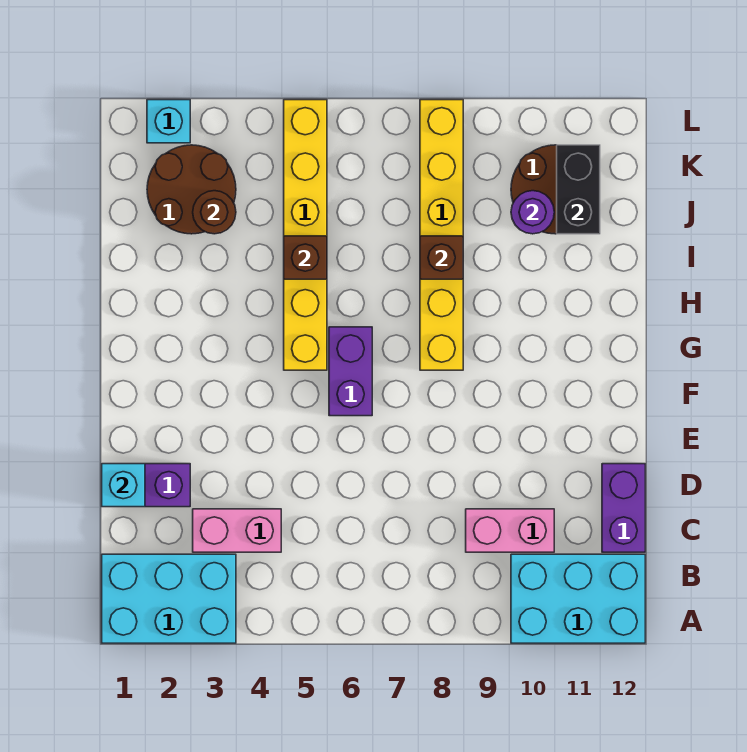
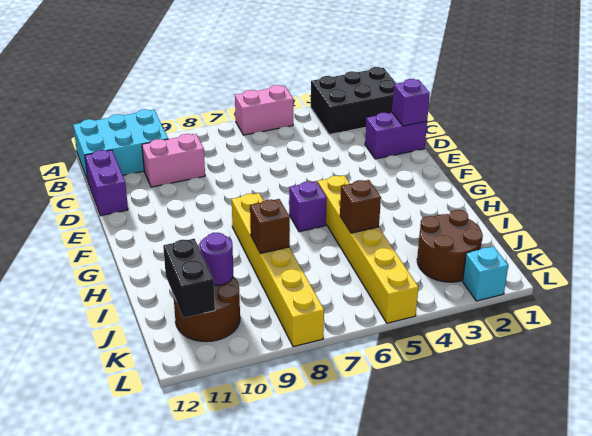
cyan 2x3 brick [102,554,236,643] -> black 2x3 brick [311,67,396,135]
pink 1x2 brick [193,509,281,552] -> pink 1x2 brick moved to [235,85,293,135]
cyan 1x1 brick [102,464,145,507] -> purple 1x1 brick [392,79,430,126]
purple 1x2 brick [329,327,372,416] -> purple 1x1 brick [289,181,327,232]
brown 1x1 round brick [193,191,236,234] -> none

